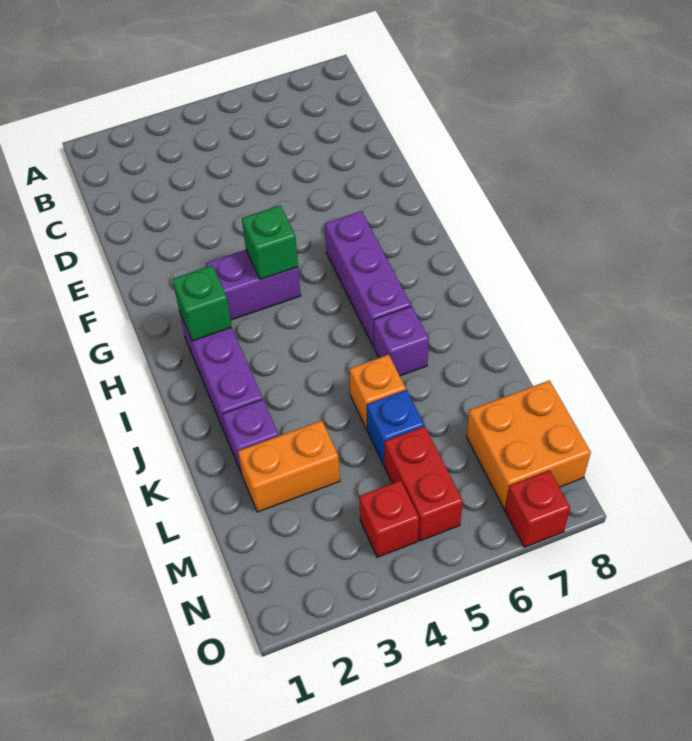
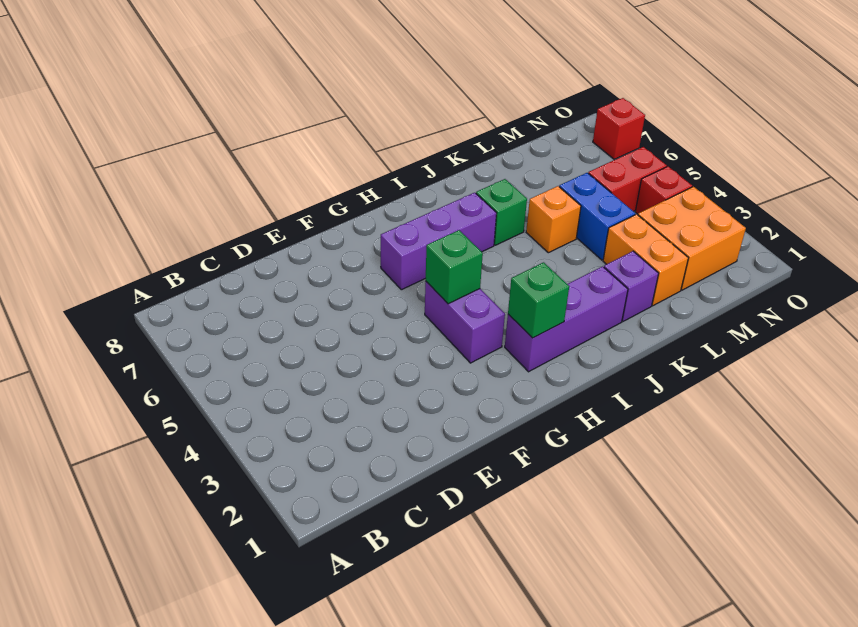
purple 1x1 brick [374,306,429,376] -> green 1x1 brick [476,179,527,245]
blue 1x1 brick [367,390,424,465] -> blue 1x2 brick [559,173,635,260]
orange 2x2 brick [466,380,591,508] -> orange 2x2 brick moved to [638,187,746,290]

